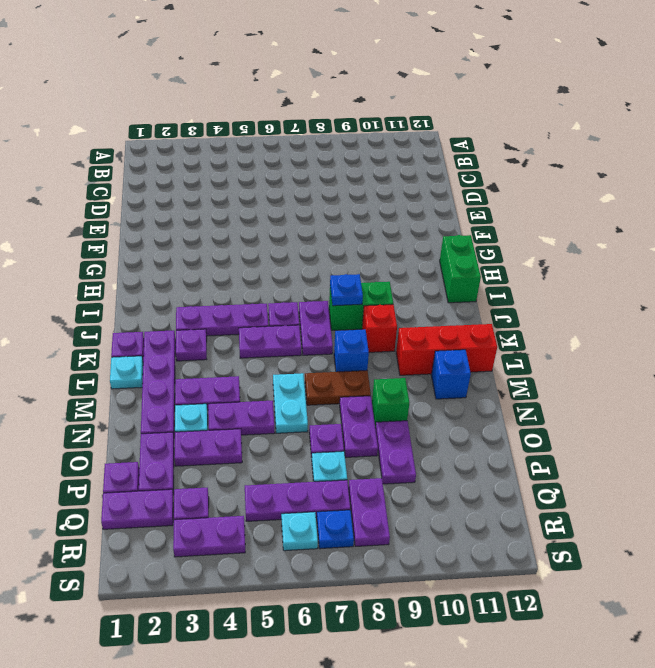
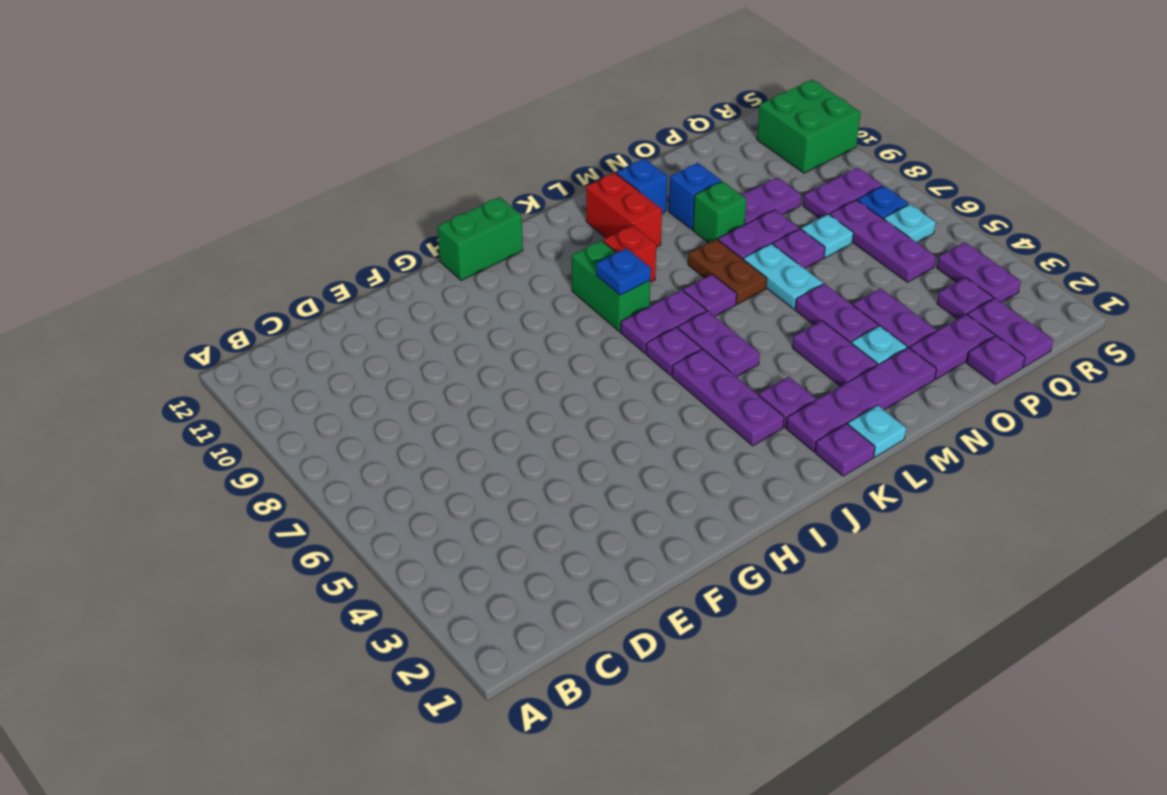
none -> purple 1x1 plate [683,274,737,316]
blue 1x1 brick [334,329,369,372] -> blue 1x1 brick moved to [669,163,721,229]
red 1x3 brick [396,324,497,375] -> red 1x2 brick [586,173,662,247]
cyan 1x2 plate [273,373,308,433] -> cyan 1x2 plate turned to [743,244,823,309]
none -> green 2x2 brick [757,80,861,173]

